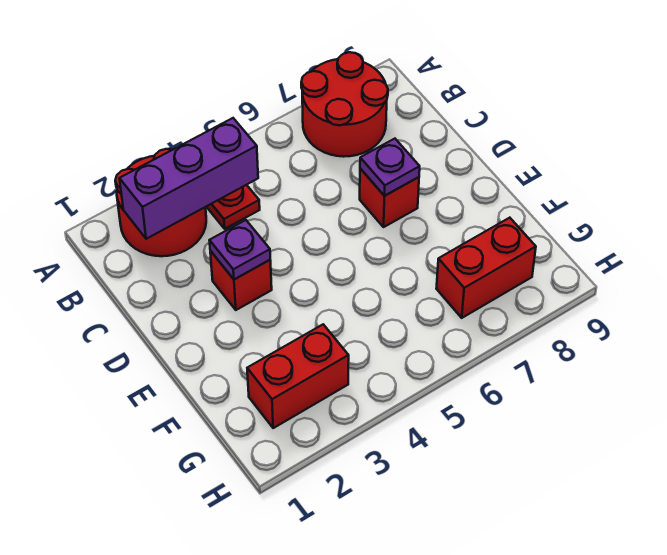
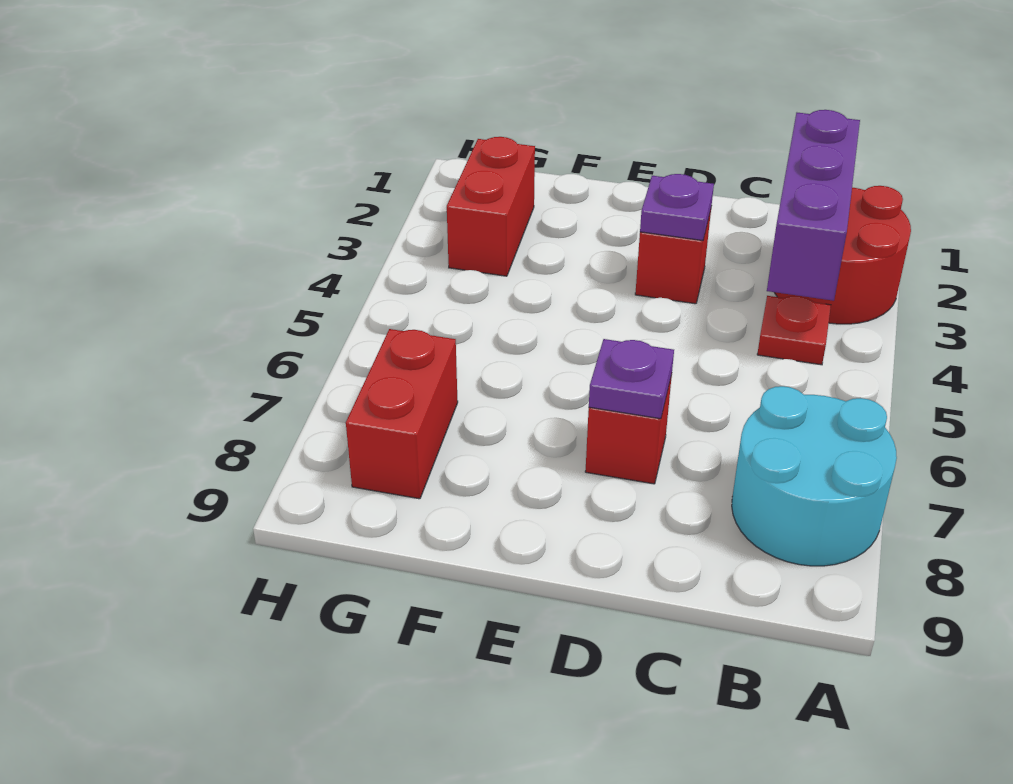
red 2x2 round brick [301,52,388,157] -> cyan 2x2 round brick [732,386,897,566]

